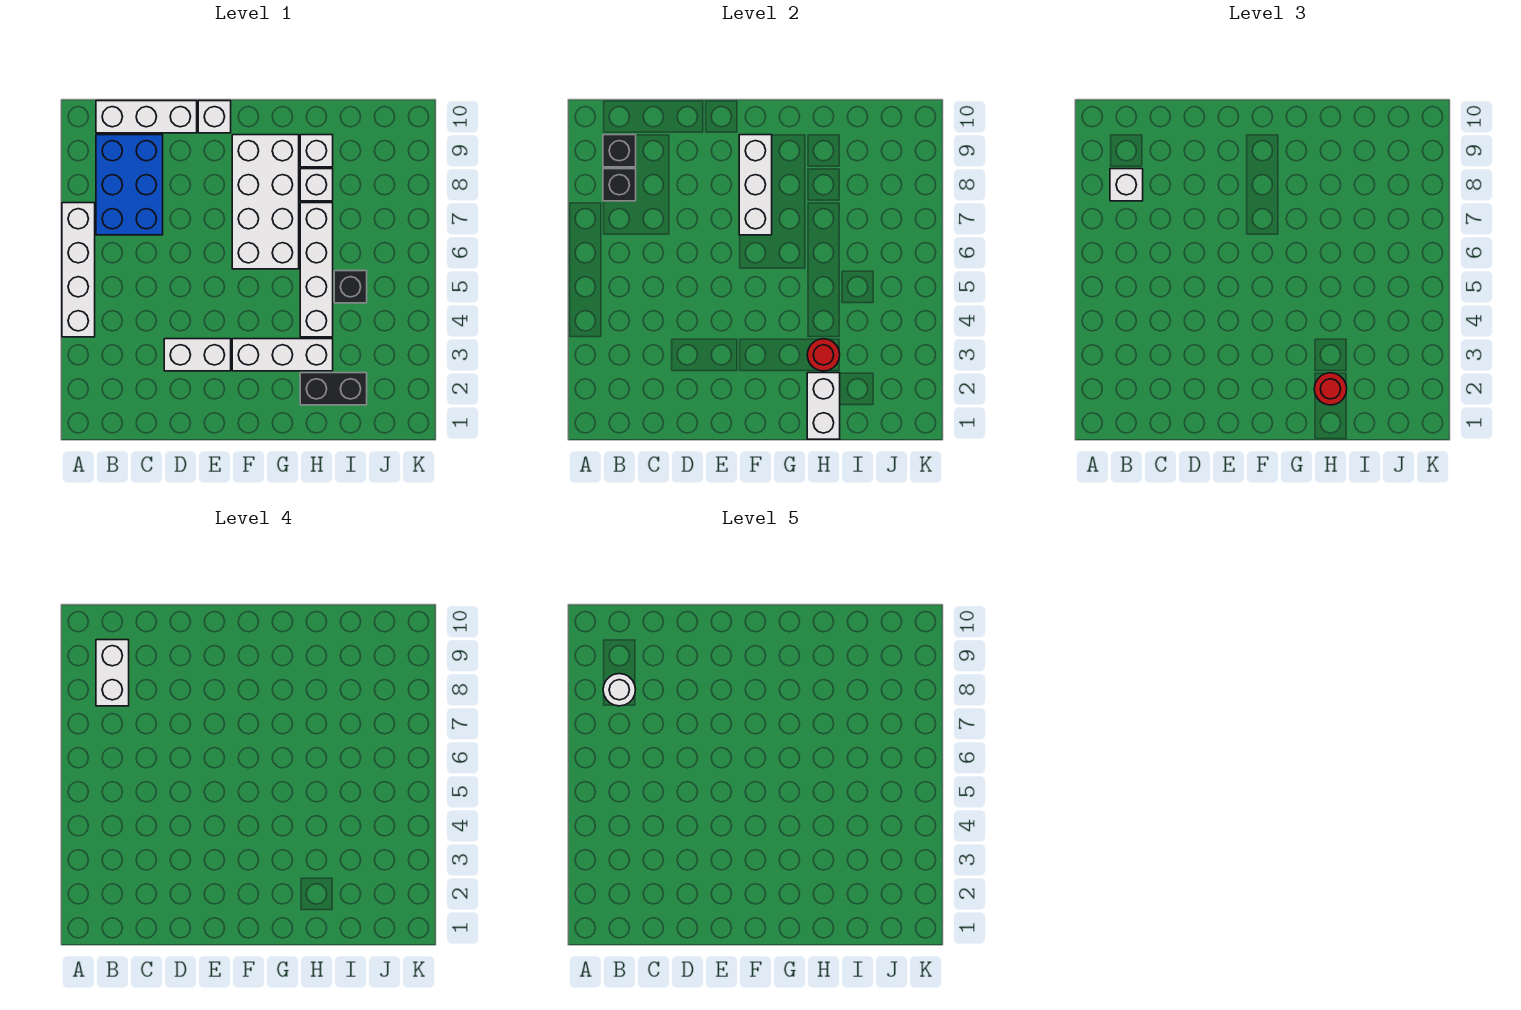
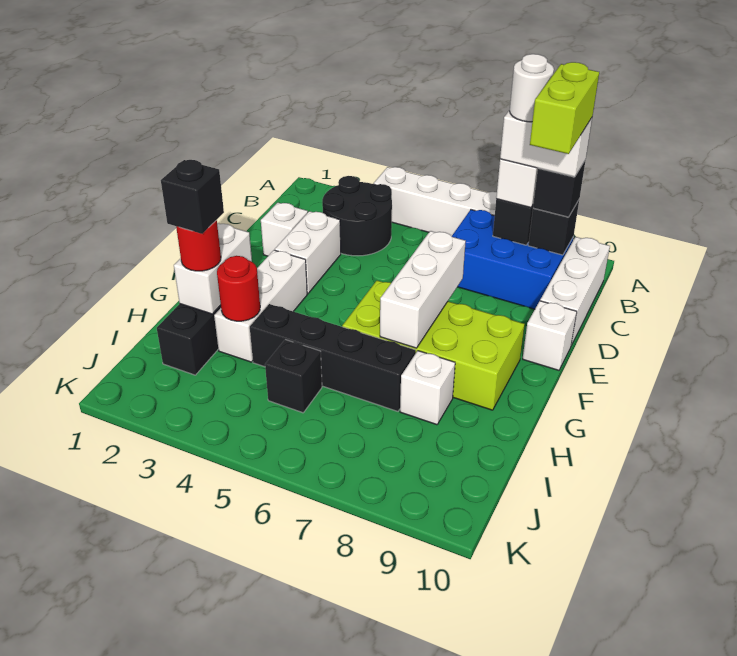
none -> black 2x2 round brick [322,176,392,256]
none -> black 1x1 brick [533,160,586,217]
none -> lime 1x2 brick [530,62,599,154]
white 2x4 brick [232,135,299,269] -> lime 2x4 brick [342,281,525,410]
white 1x3 brick [739,135,772,235] -> white 1x3 brick turned to [380,231,466,348]
white 1x2 brick [807,373,840,439] -> white 1x2 brick turned to [174,223,252,314]
none -> black 1x1 brick [161,160,224,234]
white 1x4 brick [300,203,333,337] -> black 1x4 brick [250,304,416,411]
white 1x1 brick [300,135,333,167] -> white 1x1 brick moved to [261,203,308,256]

